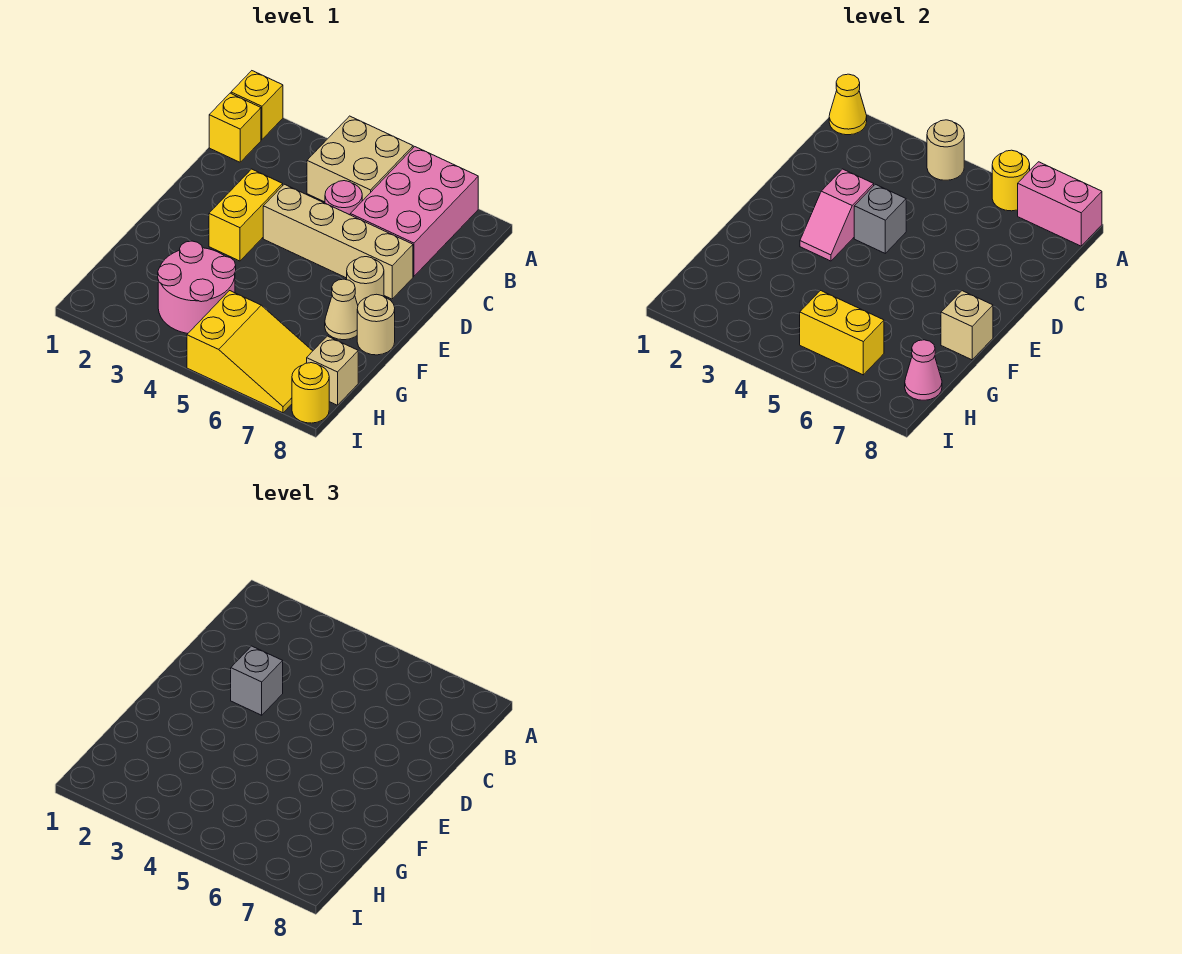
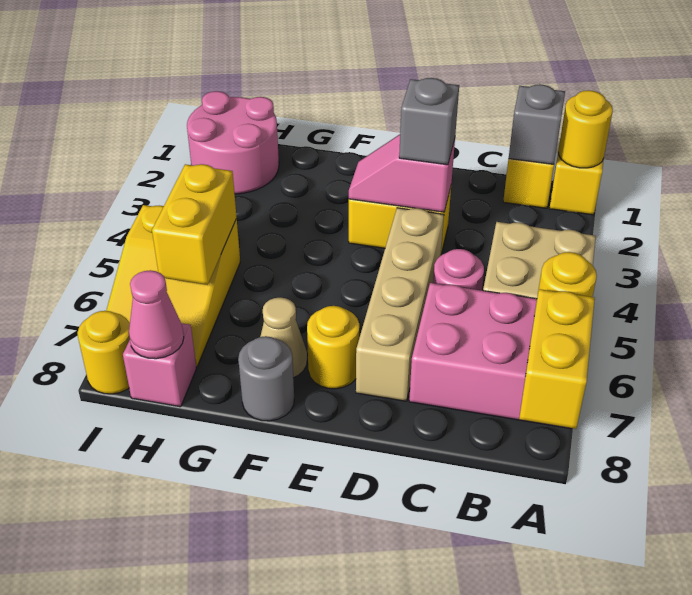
yellow 1x1 cone [829,74,867,135] -> yellow 1x1 round brick [558,90,613,168]
tan 1x1 round brick [927,120,964,180] -> none
pink 1x2 brick [1018,162,1102,246] -> yellow 1x2 brick [519,289,595,429]
grey 1x1 brick [854,184,906,253] -> grey 1x1 brick moved to [509,84,565,164]
tan 1x1 round brick [347,257,384,305] -> yellow 1x1 round brick [307,306,359,389]
tan 1x1 round brick [357,294,395,355] -> grey 1x1 round brick [238,336,294,421]
tan 1x1 brick [941,291,993,360] -> none
pink 2x2 round brick [158,241,236,333] -> pink 2x2 round brick moved to [187,91,279,194]
tan 1x1 brick [307,336,358,405] -> pink 1x1 brick [123,323,197,407]

